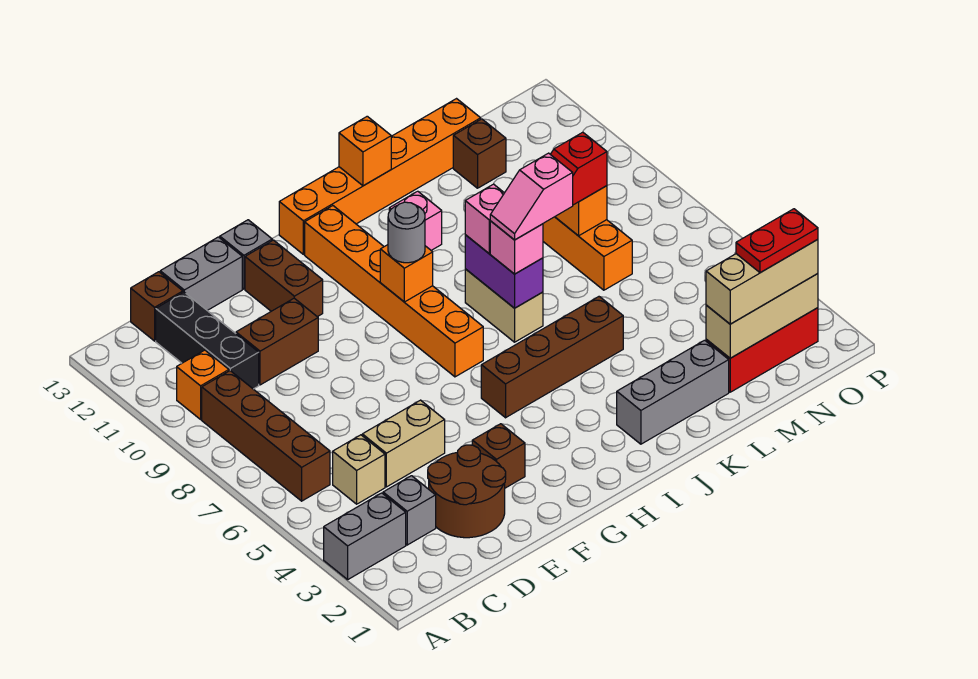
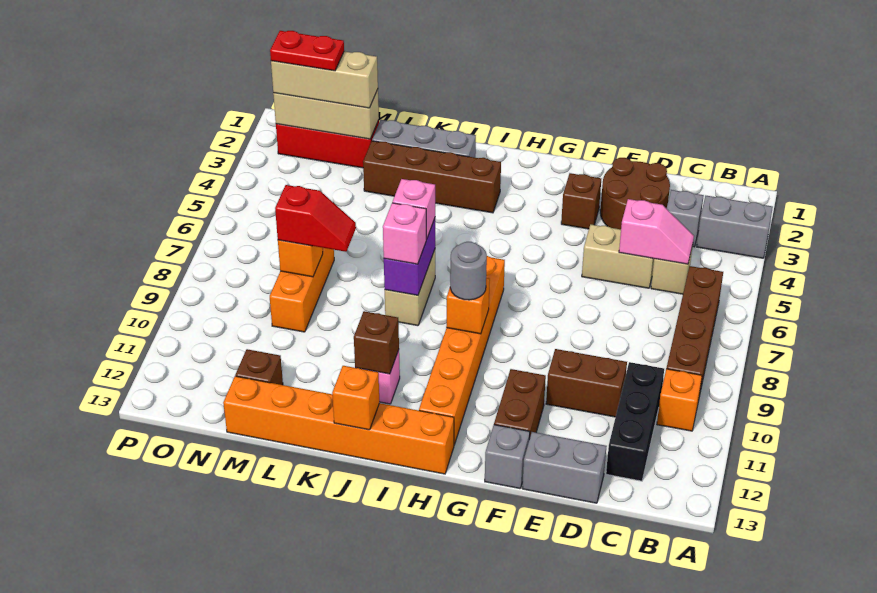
brown 1x1 brick [131,272,183,341] -> brown 1x1 brick moved to [354,311,399,374]
brown 1x4 brick [481,297,623,418] -> brown 1x4 brick moved to [363,141,501,213]
pink 1x2 slope [490,153,573,240] -> pink 1x2 slope moved to [619,199,694,264]

